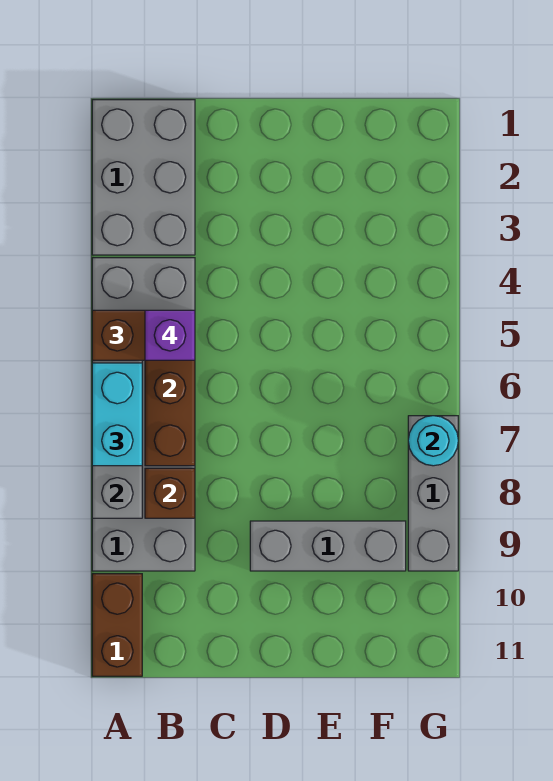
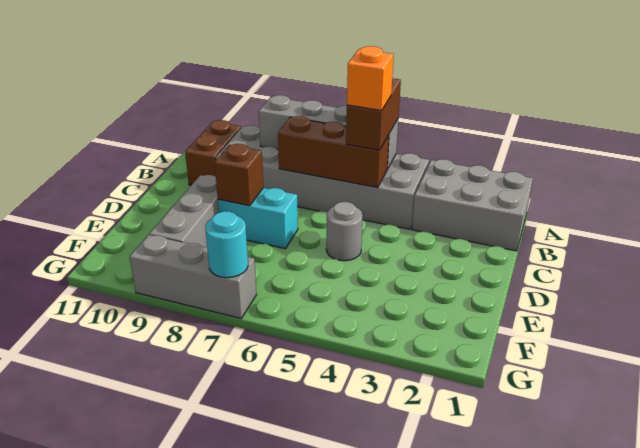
cyan 1x2 brick [92,363,142,466] -> cyan 1x2 brick moved to [218,188,298,249]
brown 1x2 brick [92,574,142,676] -> brown 1x2 brick turned to [185,120,241,185]
purple 1x1 brick [145,310,195,360] -> orange 1x1 brick [347,46,394,111]
brown 1x1 brick [145,468,195,518] -> brown 1x1 brick moved to [215,144,263,206]
none -> grey 1x1 round brick [326,202,362,261]

